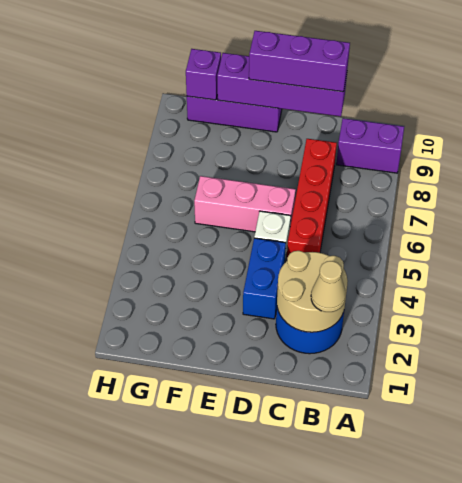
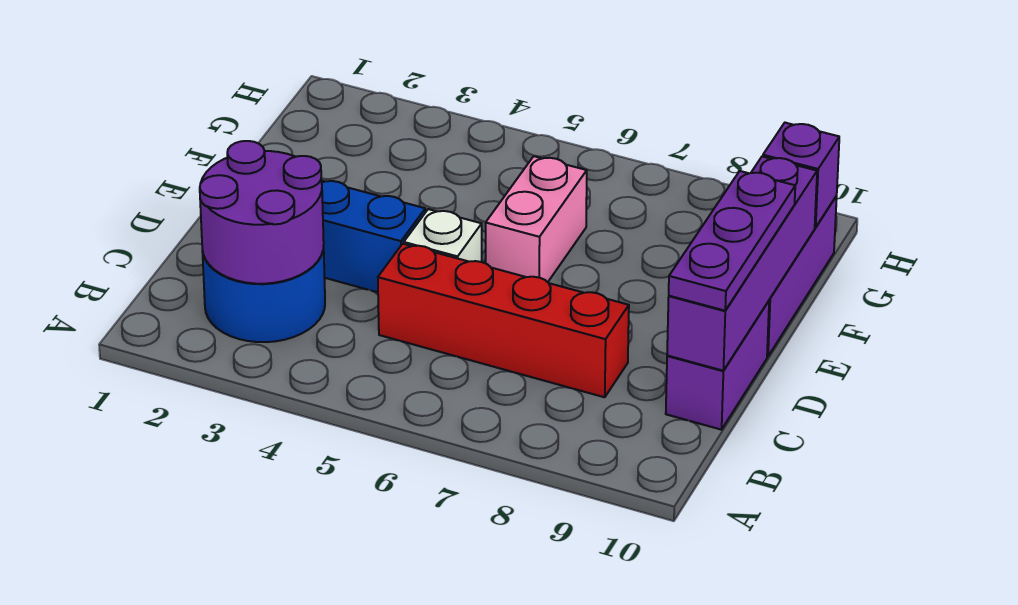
purple 1x2 brick [336,118,404,173] -> purple 1x2 brick moved to [666,301,769,430]
tan 2x2 round brick [277,251,348,332] -> purple 2x2 round brick [200,141,324,284]
tan 1x1 cone [311,261,345,312] -> none
purple 1x3 brick [249,31,350,92] -> purple 1x3 plate [669,171,795,311]
pink 1x3 brick [194,176,296,232] -> pink 1x2 brick [486,156,587,282]

